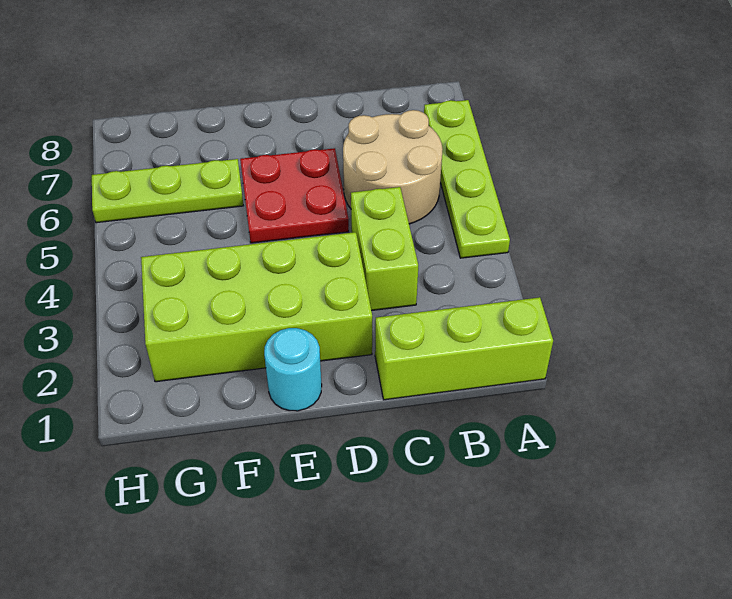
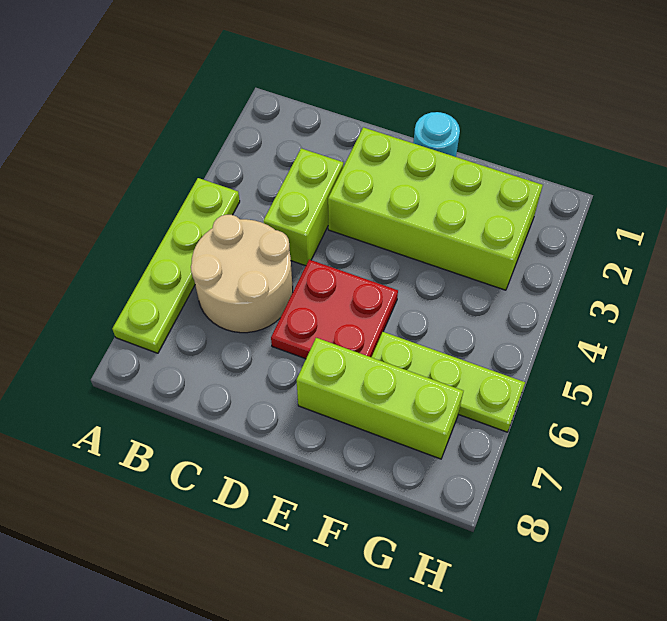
lime 1x3 brick [375,297,553,400] -> lime 1x3 brick moved to [296,338,463,459]

